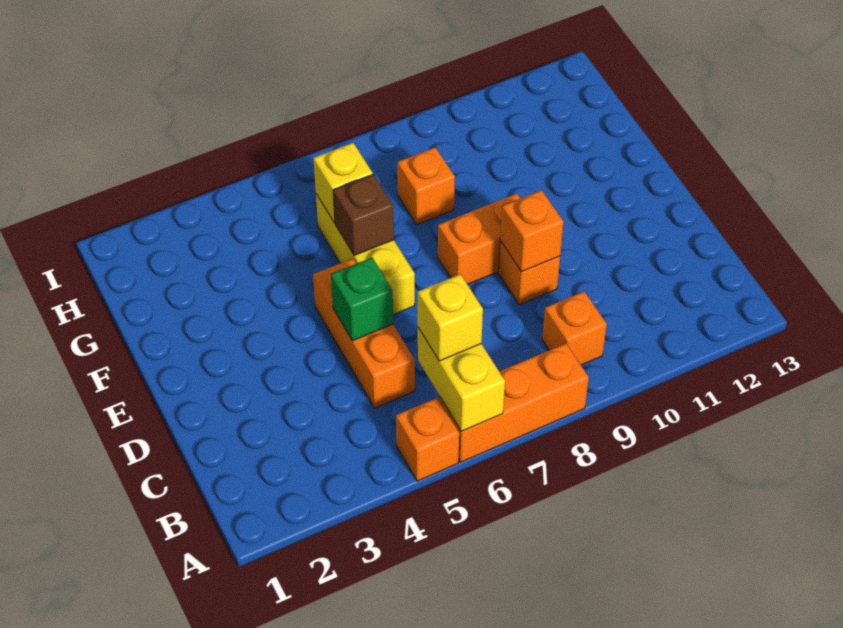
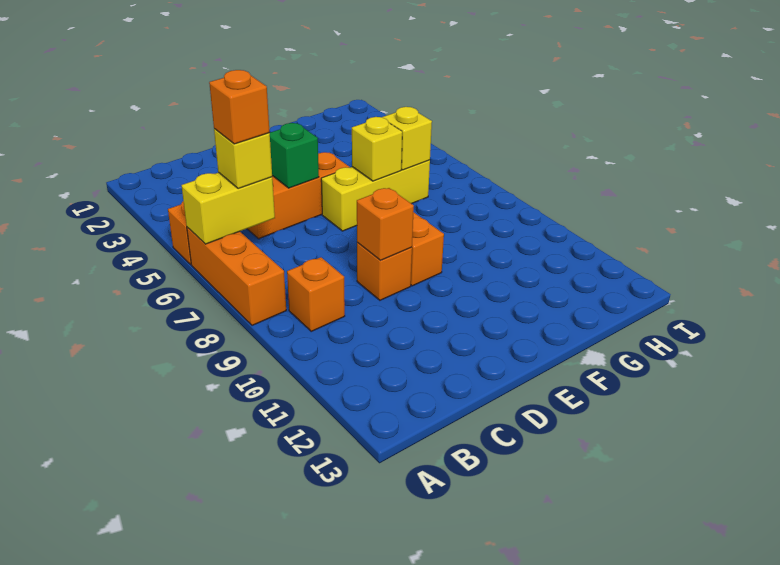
brown 1x1 brick [333,174,394,255] -> yellow 1x1 brick [352,117,402,181]
orange 1x1 brick [397,147,455,224] -> orange 1x1 brick moved to [209,70,270,144]

